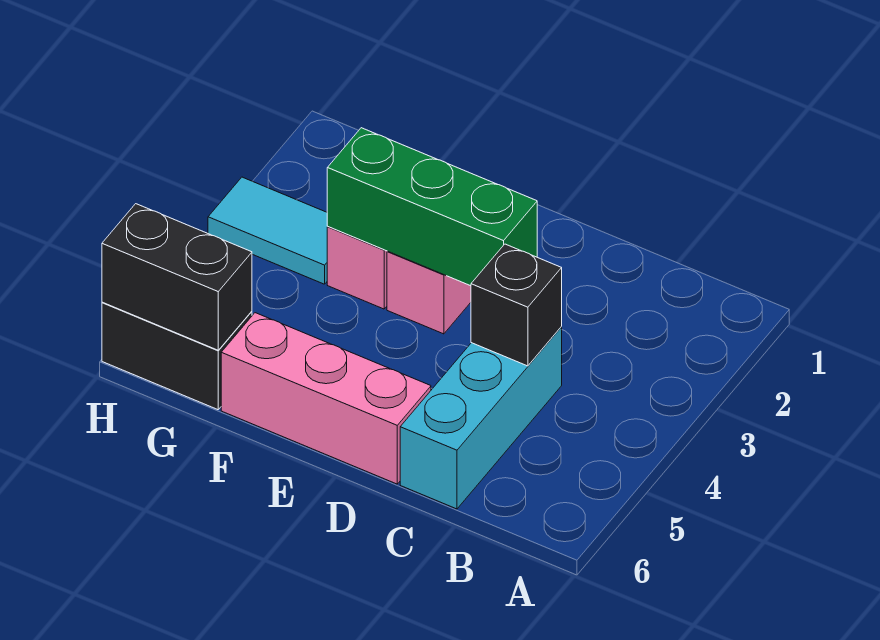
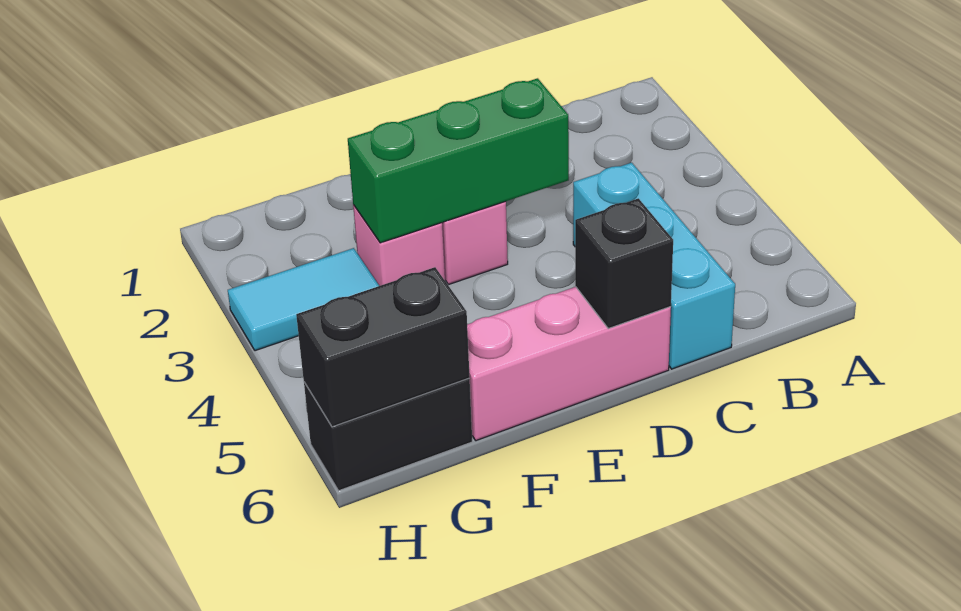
black 1x1 brick [471,244,562,366] -> black 1x1 brick moved to [575,198,673,329]

